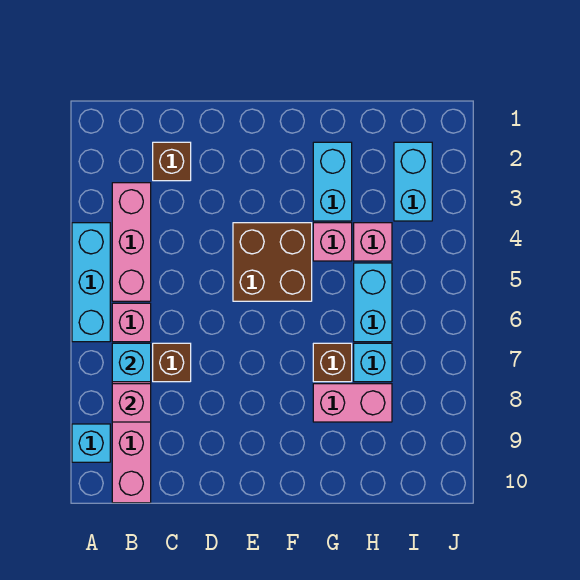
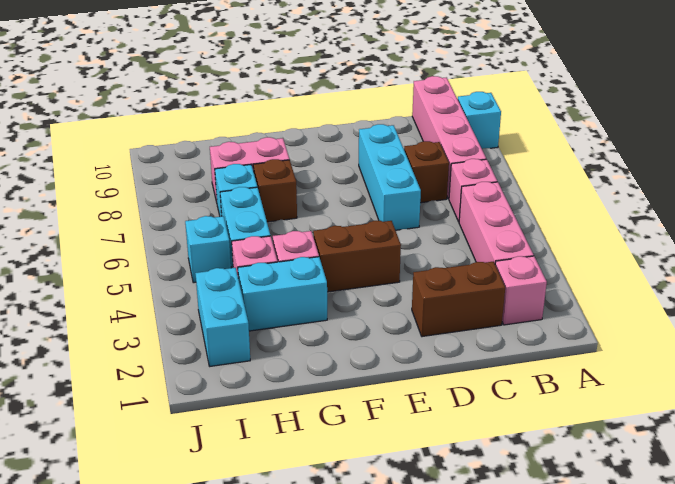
cyan 1x3 brick [72,223,110,342] -> cyan 1x3 brick moved to [359,124,421,230]
cyan 1x1 brick [112,343,151,382] -> cyan 1x1 brick moved to [185,216,231,283]
pink 1x1 brick [112,384,151,422] -> pink 1x1 brick moved to [495,256,547,325]
brown 1x1 brick [153,142,191,181] -> brown 1x2 brick [412,262,505,337]
brown 2x2 brick [233,223,312,301] -> brown 1x2 brick [313,221,401,292]
cyan 1x2 brick [313,142,352,221] -> cyan 1x2 brick turned to [238,257,327,331]

